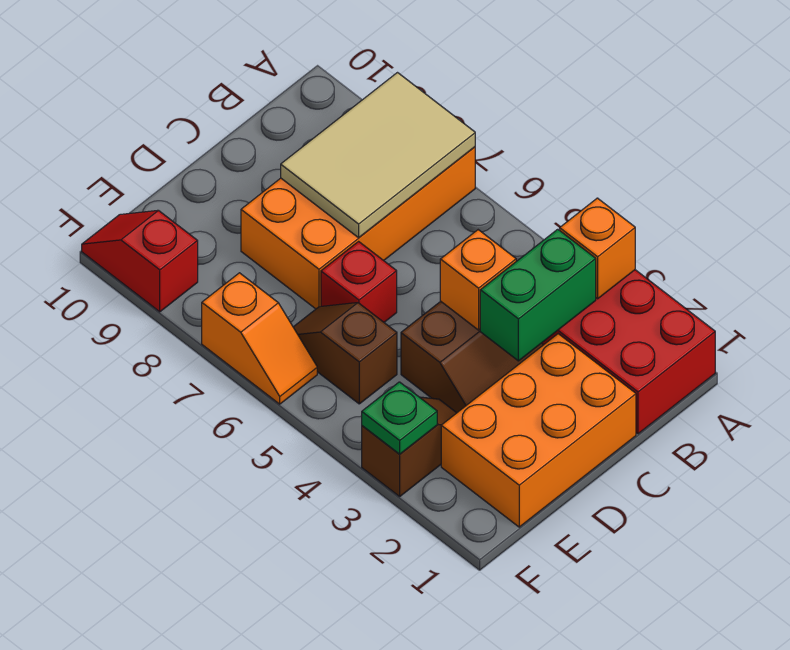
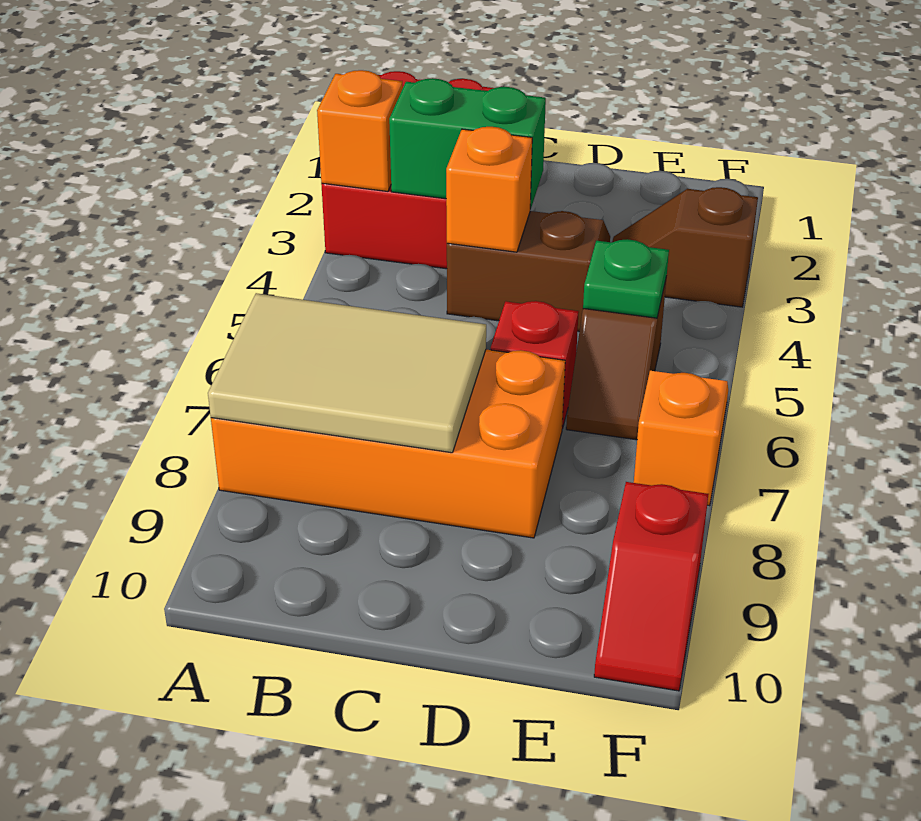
orange 2x3 brick [441,334,636,527] -> none
green 1x1 plate [362,382,437,454] -> green 1x1 plate moved to [583,239,669,318]

